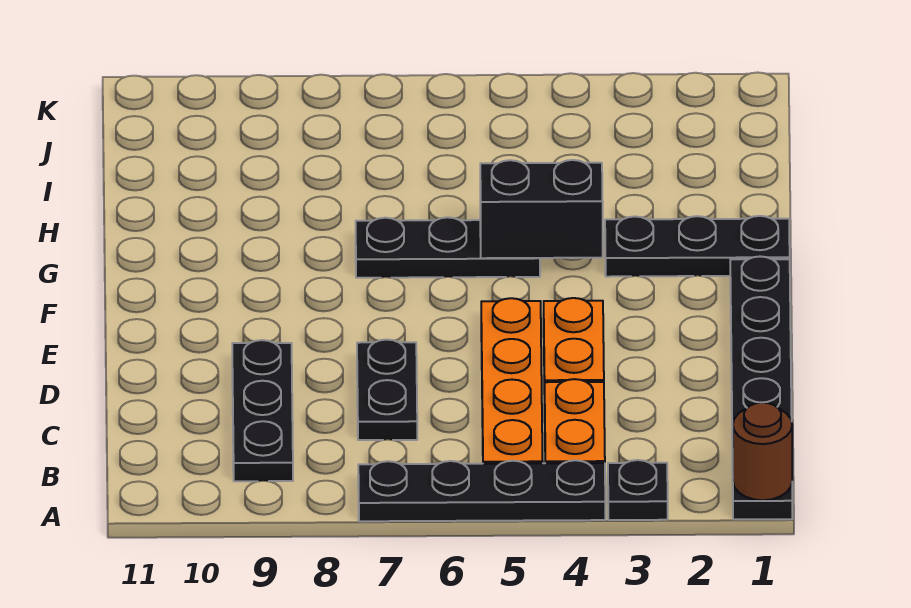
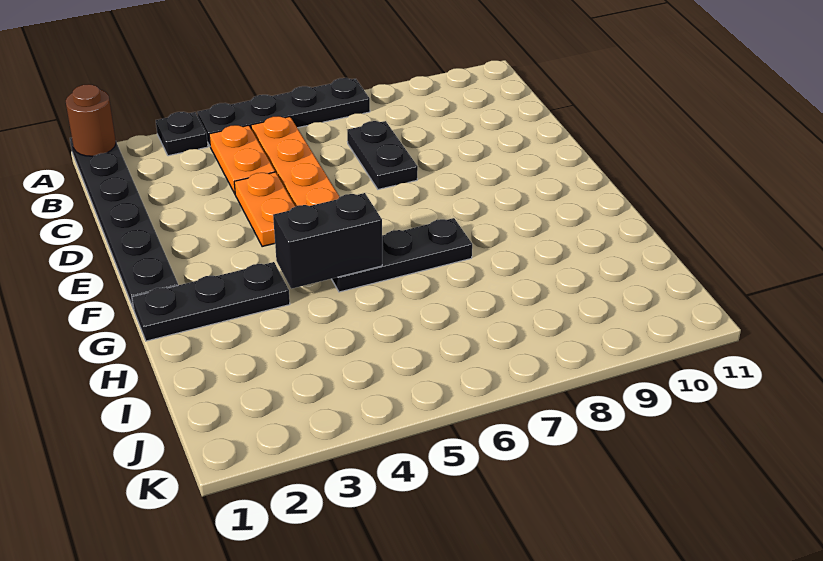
black 1x3 plate [232,340,293,481] -> none

